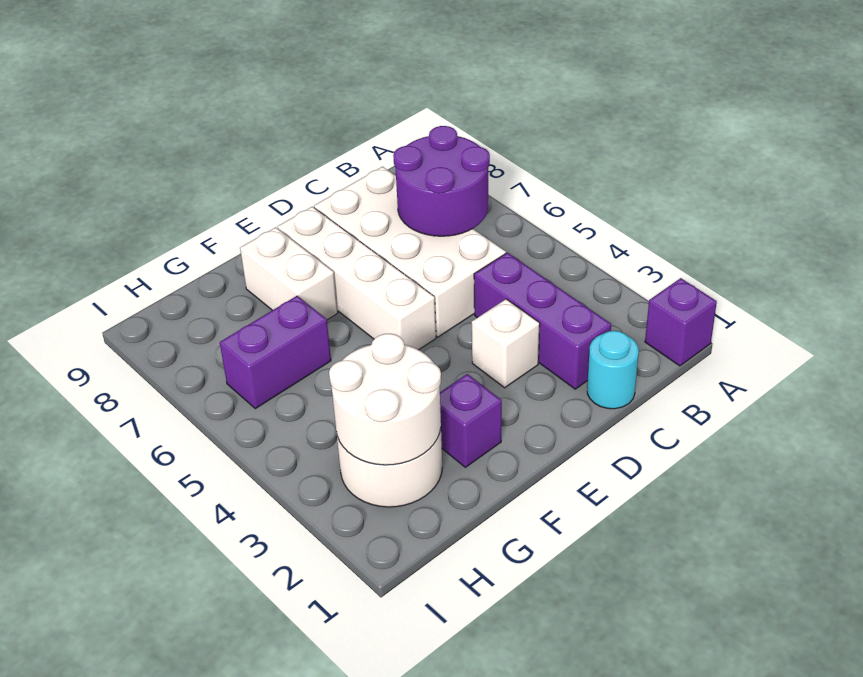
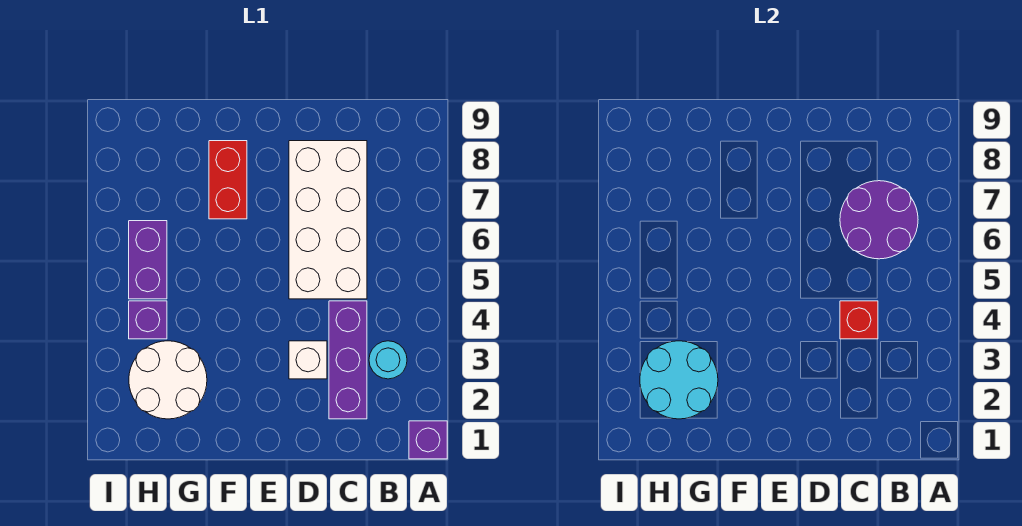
cyan 1x1 round brick [587,331,639,409] -> cyan 1x1 round brick moved to [369,341,407,379]
none -> red 1x1 brick [840,301,878,339]
white 1x4 brick [278,207,436,350] -> none
purple 1x1 brick [440,374,502,467] -> purple 1x1 brick moved to [129,301,167,339]
white 1x2 brick [240,227,338,320] -> red 1x2 brick [209,141,247,219]
white 2x2 round brick [329,334,441,465] -> cyan 2x2 round brick [640,341,718,419]
purple 1x2 brick [220,296,331,409] -> purple 1x2 brick turned to [129,221,167,299]

